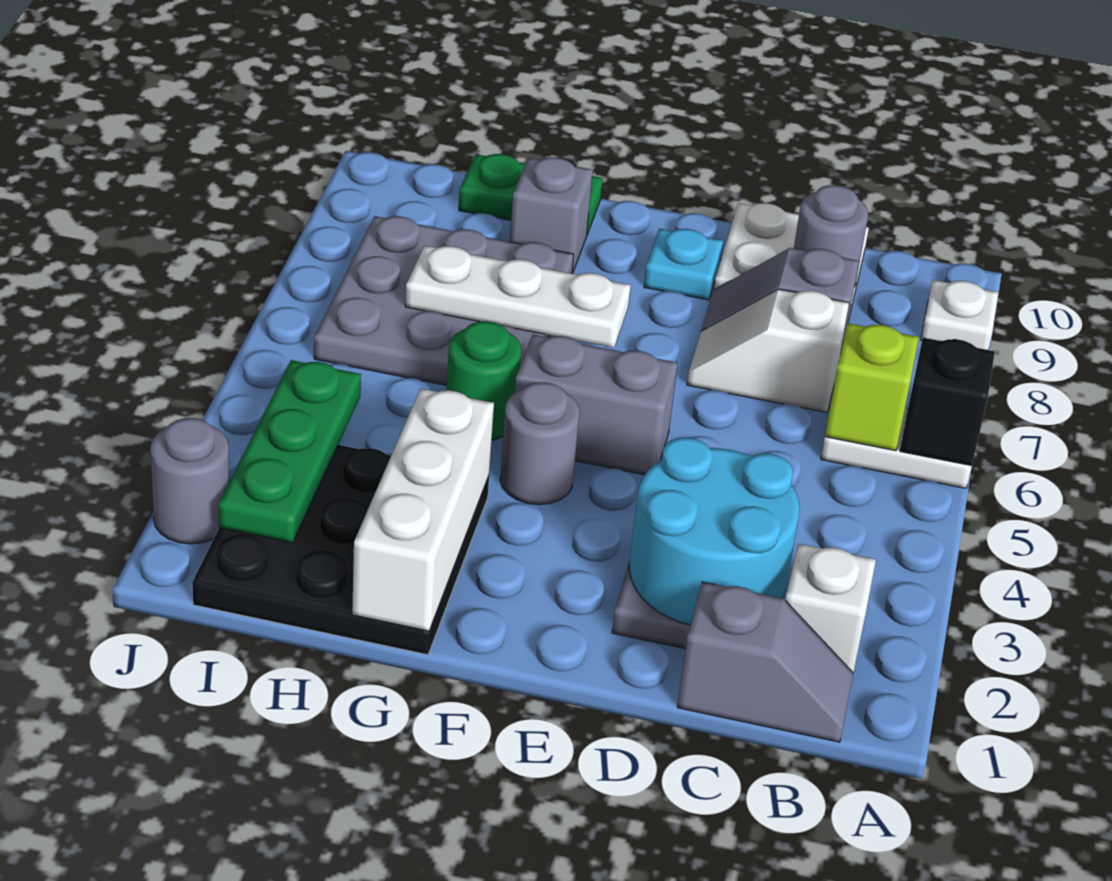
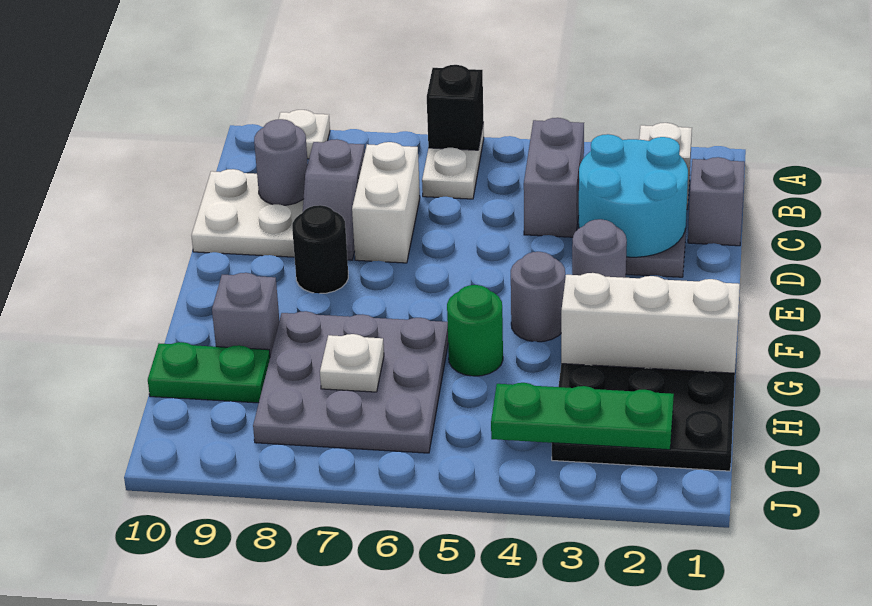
lime 1x1 brick [825,323,919,451] -> none
white 1x2 slope [687,289,849,413] -> white 1x2 brick [352,142,420,263]
grey 1x2 brick [515,335,678,475] -> grey 1x2 brick moved to [524,118,584,237]
none -> black 1x1 round brick [292,205,348,293]
cyan 1x1 plate [644,228,723,300] -> none
white 1x3 plate [405,245,631,348] -> white 1x1 plate [320,334,384,392]
green 1x2 plate [459,154,603,234] -> green 1x2 plate turned to [148,342,270,403]
grey 1x1 round brick [150,418,230,544] -> grey 1x1 round brick moved to [572,219,627,278]

